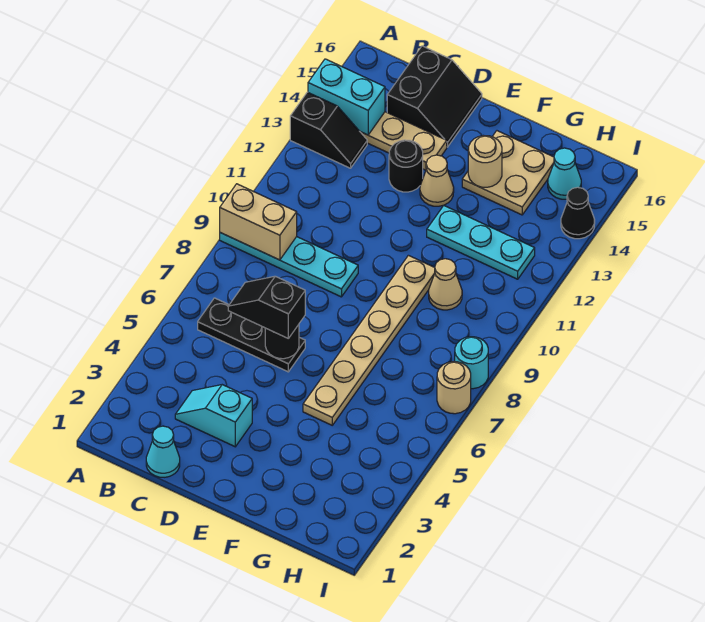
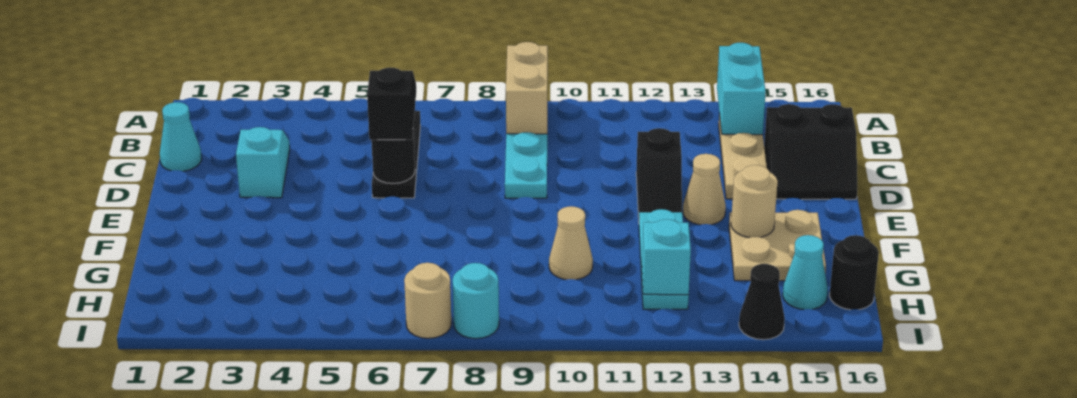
black 1x2 slope [290,92,367,168] -> black 1x2 slope moved to [636,128,682,217]
black 1x1 round brick [389,140,423,192] -> black 1x1 round brick moved to [829,235,879,310]
tan 1x6 plate [303,255,435,425] -> none
none -> cyan 1x1 brick [642,219,691,295]

